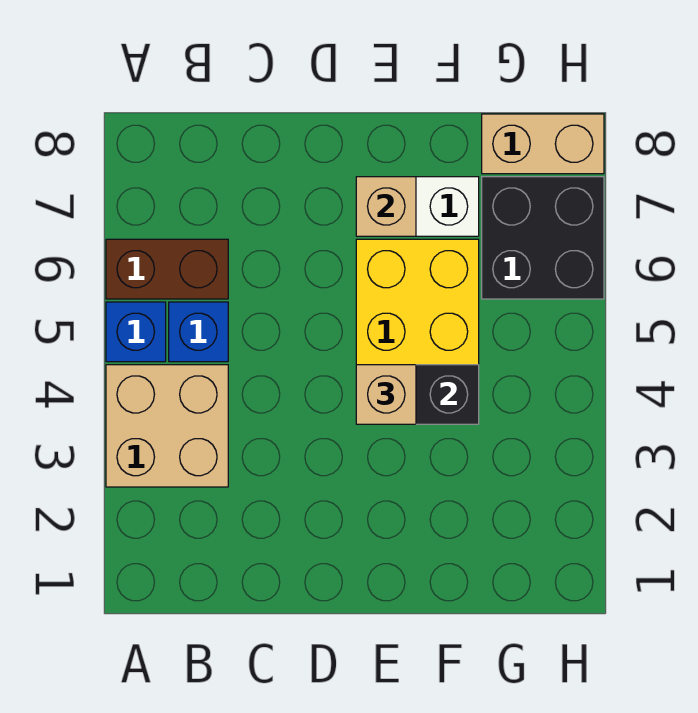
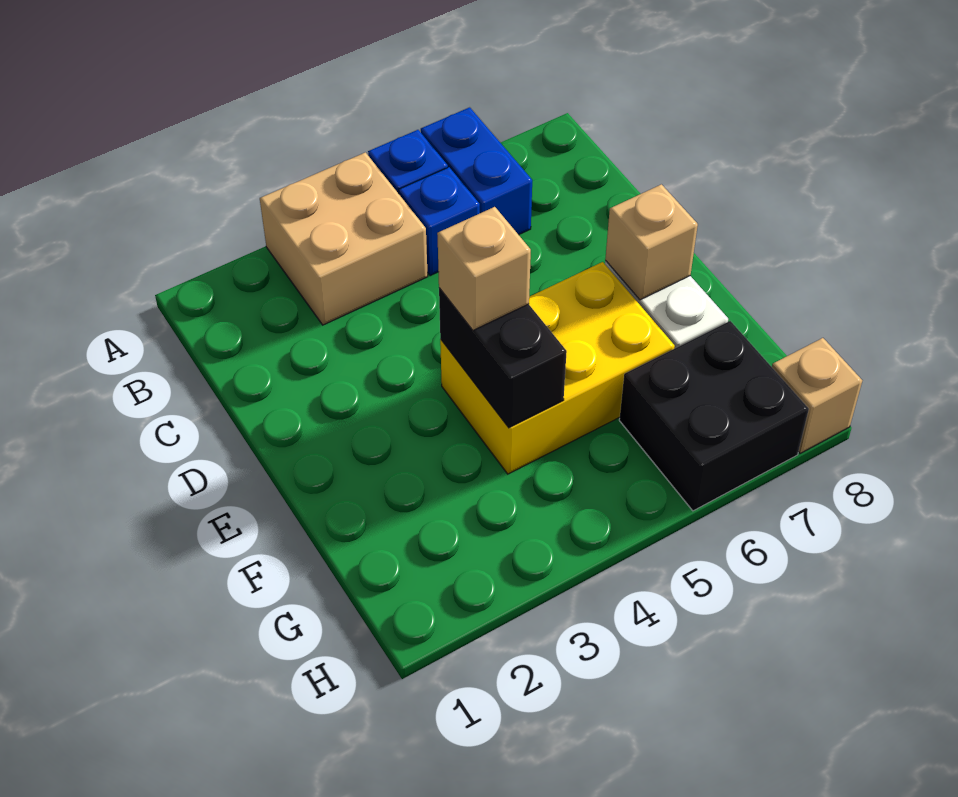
brown 1x2 brick [106,239,228,299] -> blue 1x2 brick [421,107,532,235]
tan 1x2 brick [482,114,604,174] -> tan 1x1 brick [772,338,862,453]

